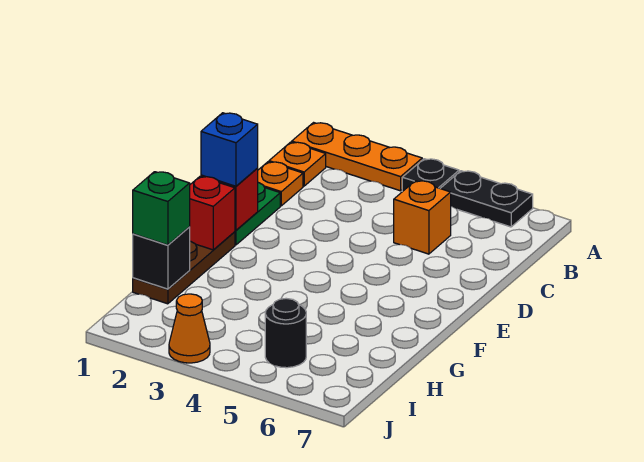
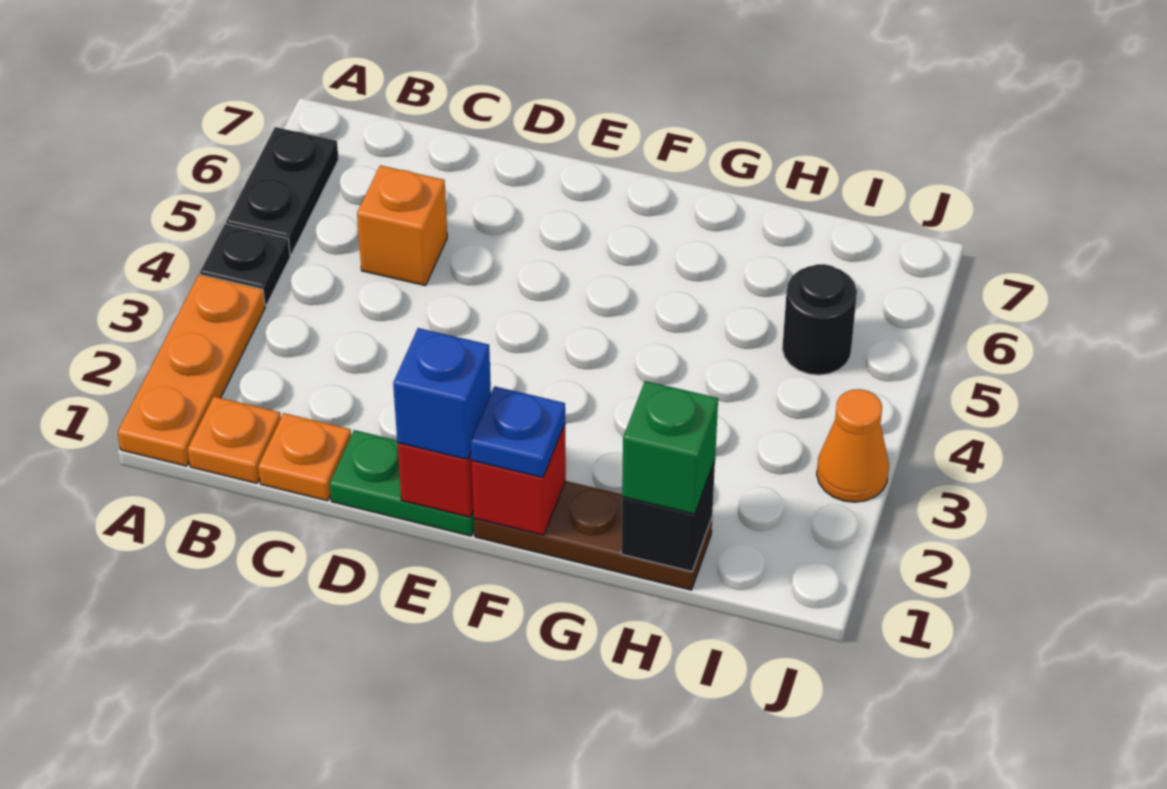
none -> blue 1x1 plate [471,386,565,478]

